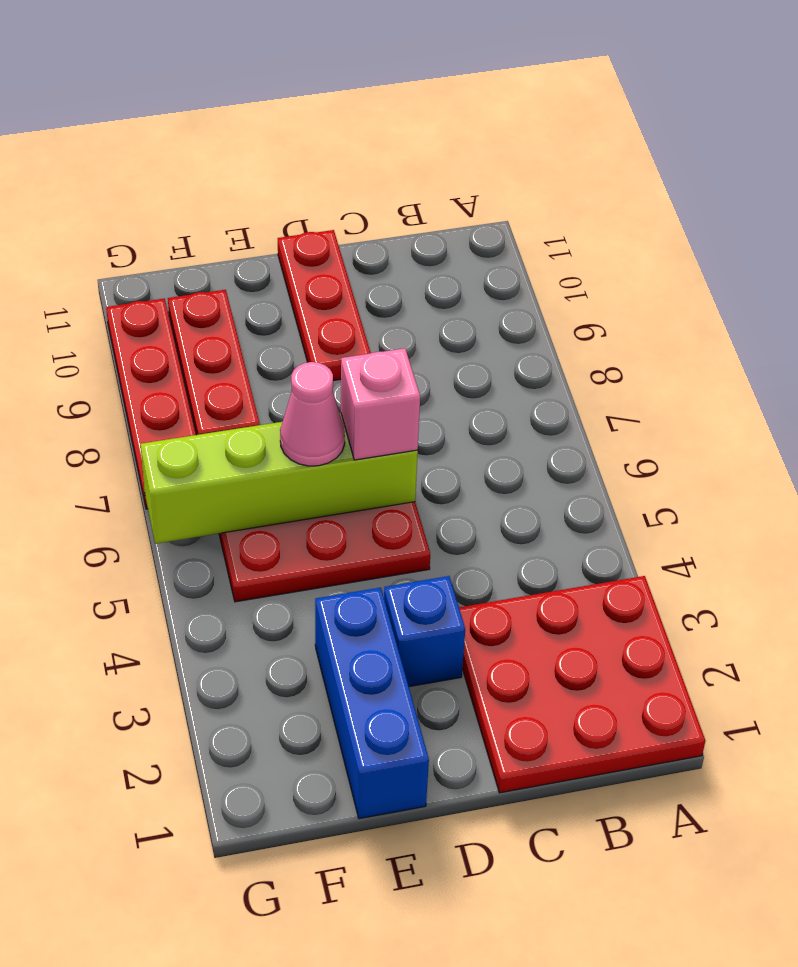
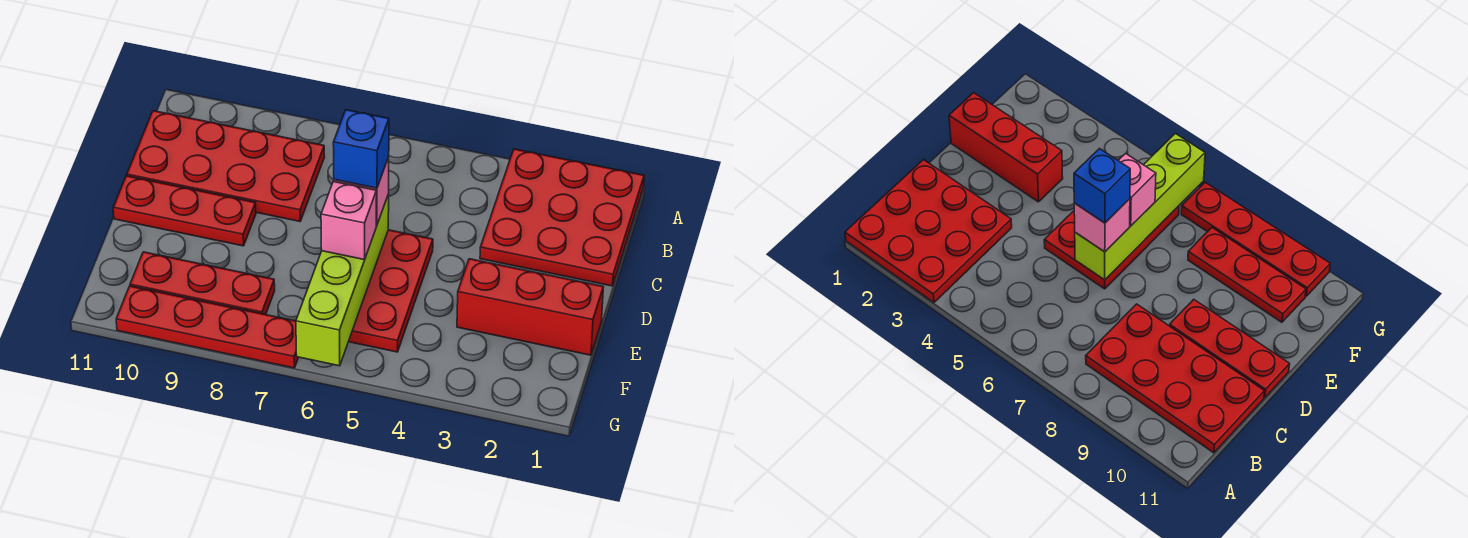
none -> red 2x4 plate [127,111,324,221]
blue 1x1 brick [384,576,465,687] -> blue 1x1 brick moved to [333,110,389,188]
blue 1x3 brick [315,588,429,819] -> red 1x3 brick [457,259,603,355]
pink 1x1 cone [280,362,345,466] -> pink 1x1 brick [321,181,377,260]

